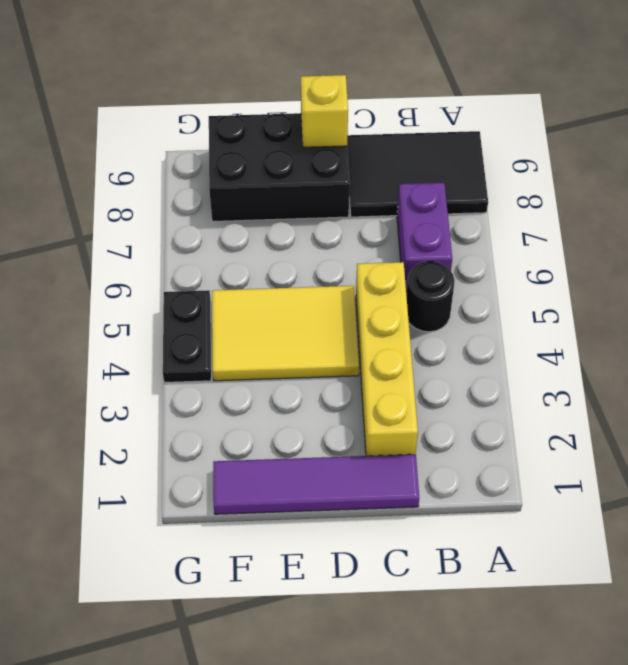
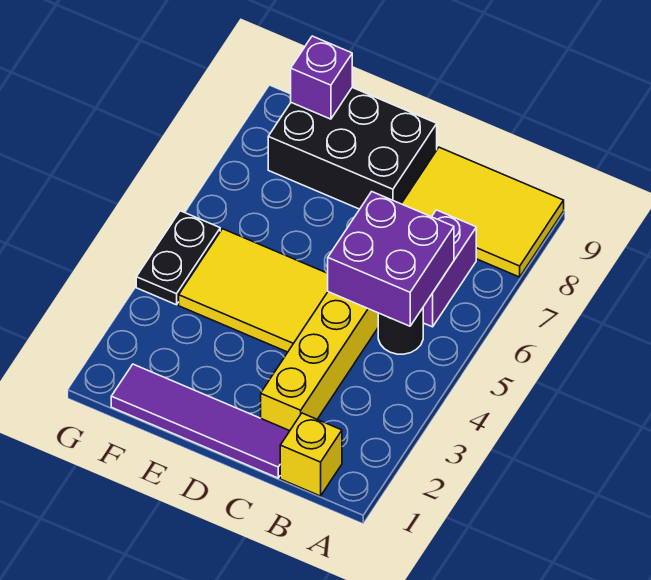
black 2x3 tile [347,131,488,217] -> yellow 2x3 tile [401,147,564,277]
none -> purple 2x2 brick [328,192,454,326]
yellow 1x1 brick [301,75,348,147] -> yellow 1x1 brick moved to [280,413,342,496]
none -> purple 1x1 brick [291,36,352,119]

